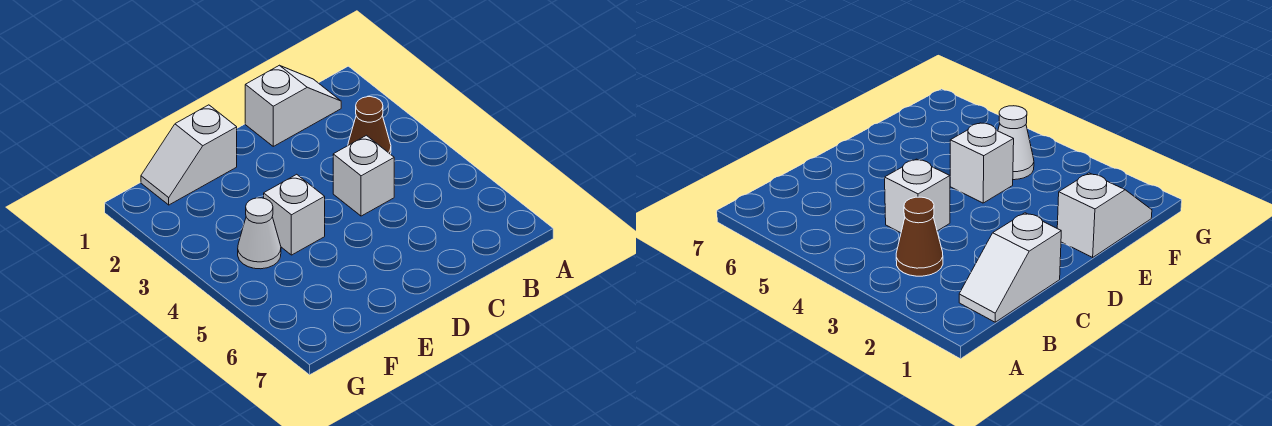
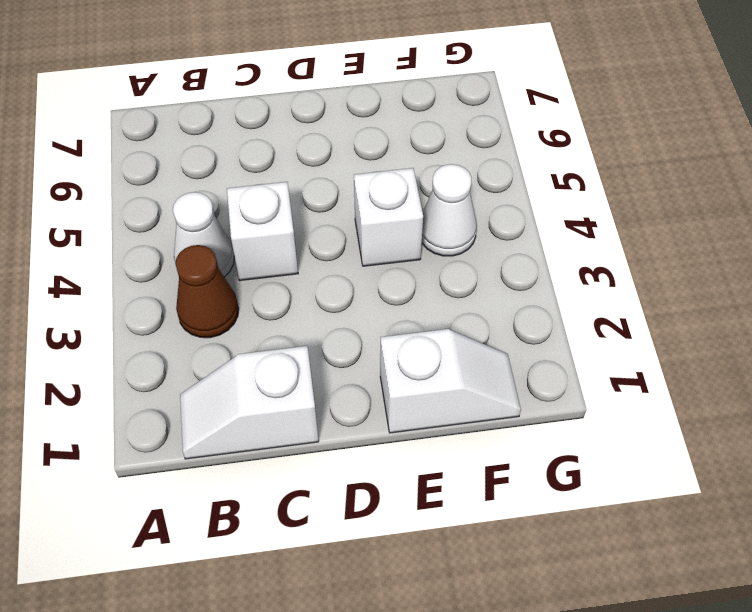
none -> white 1x1 cone [173,192,234,277]

